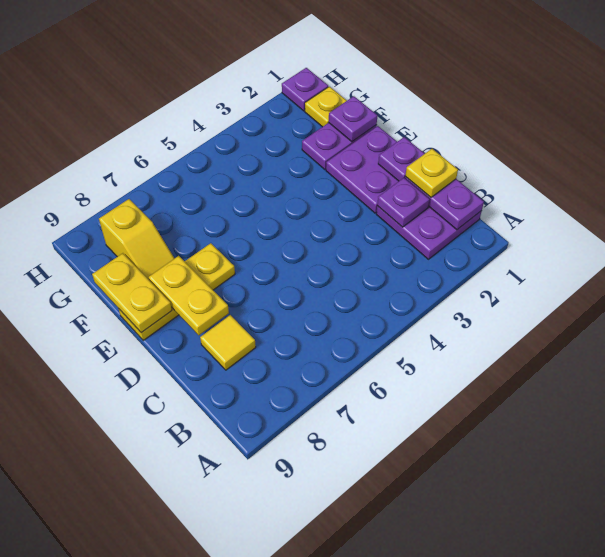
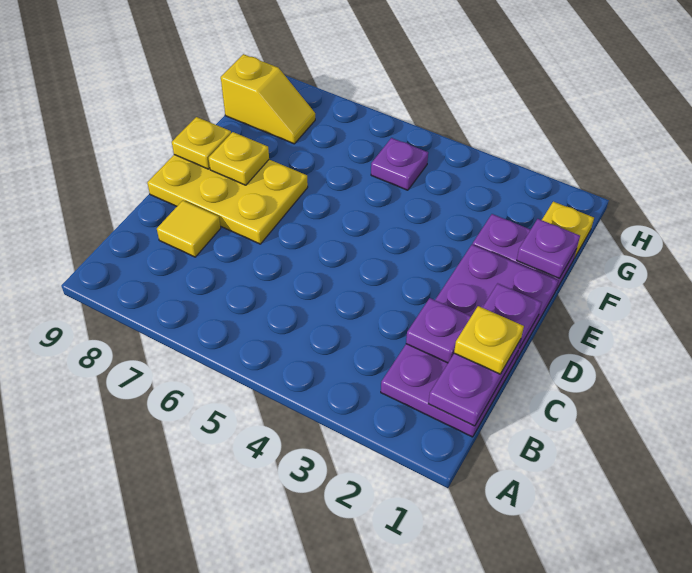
yellow 1x2 plate [149,256,229,335] -> yellow 1x1 plate [209,132,269,185]
yellow 1x3 plate [118,243,235,340] -> yellow 2x3 plate [147,155,308,244]
yellow 1x2 plate [92,253,172,333] -> yellow 1x1 plate [172,117,231,169]
yellow 1x2 slope [99,199,175,280] -> yellow 1x2 slope turned to [221,54,315,144]
purple 1x1 plate [282,68,328,111] -> purple 1x1 plate moved to [371,138,428,190]

